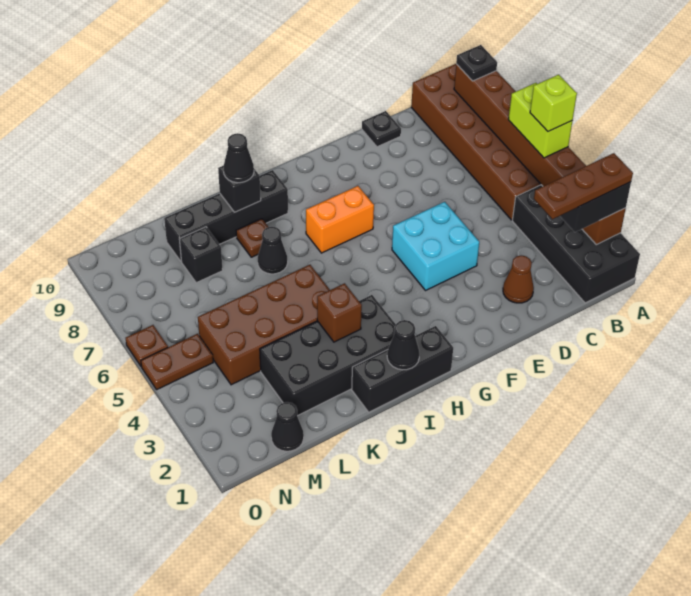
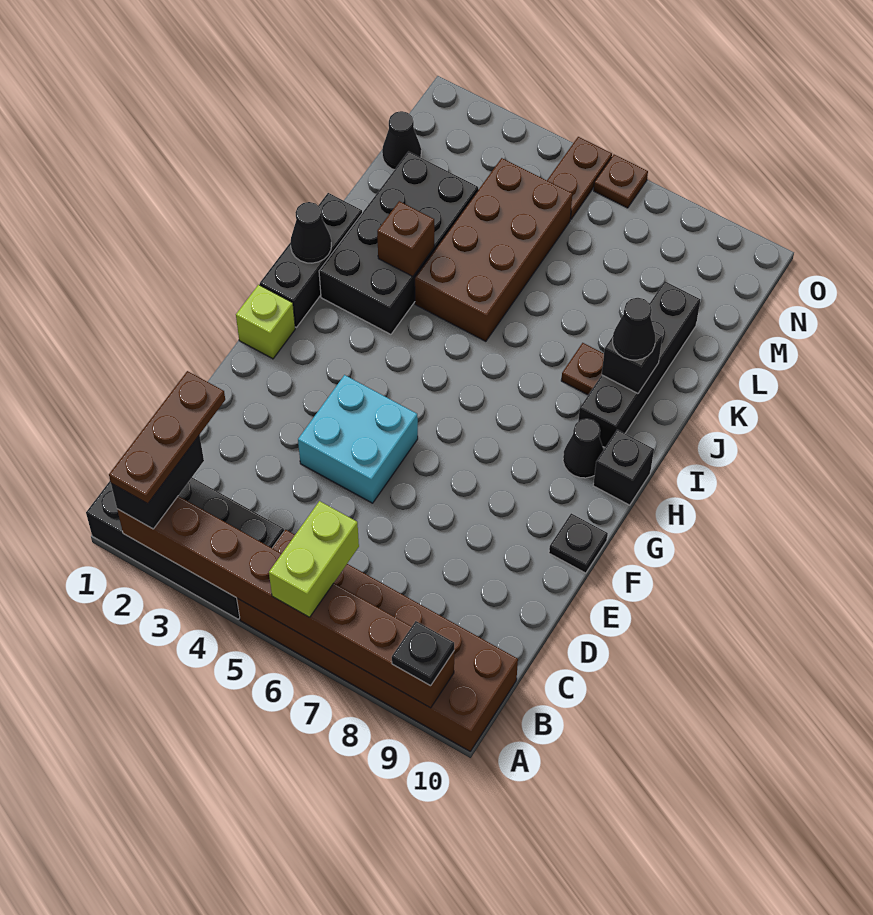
lime 1x2 brick [508,83,572,158] -> lime 1x2 brick turned to [269,501,359,617]
lime 1x1 brick [530,75,577,131] -> lime 1x1 brick moved to [236,285,295,359]
brown 1x1 cone [503,256,534,303] -> none
black 1x1 plate [362,111,401,147] -> black 1x1 plate moved to [549,513,608,573]
orange 1x2 brick [306,186,374,253] -> none
black 1x1 cone [258,227,288,274] -> black 1x1 cone moved to [563,419,604,478]
black 1x1 brick [179,227,223,283] -> black 1x1 brick moved to [593,430,654,505]

